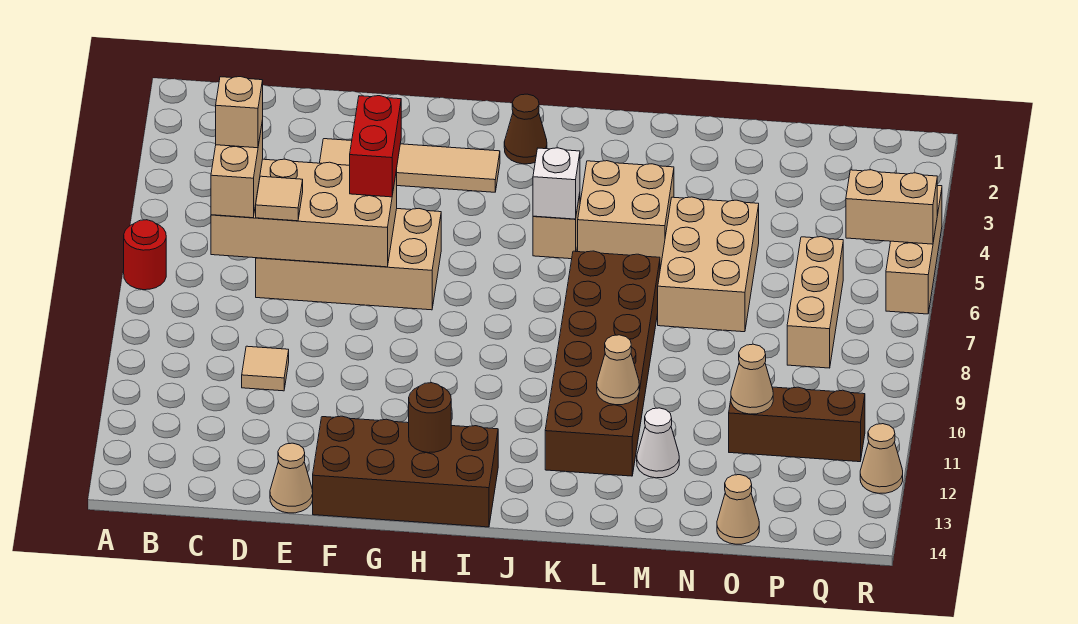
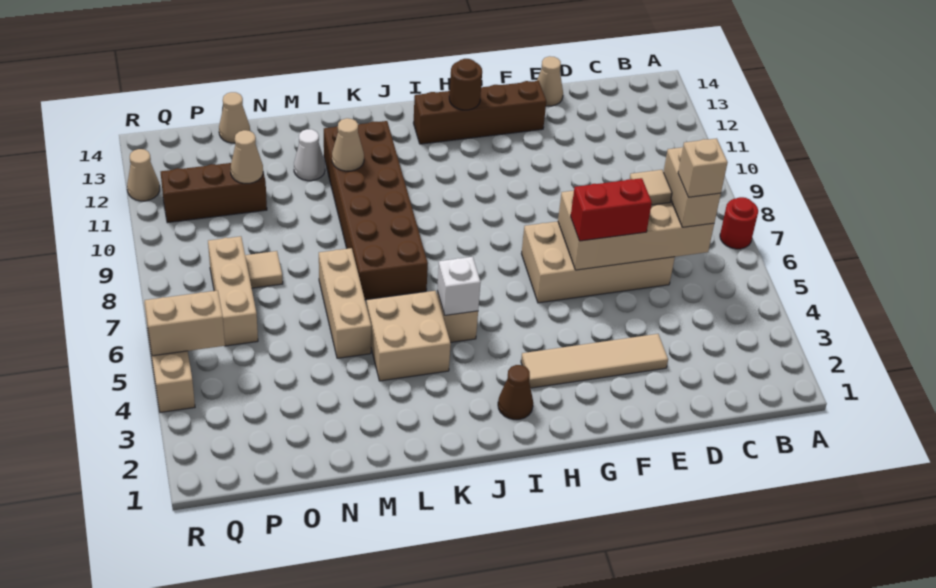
tan 1x1 tile [242,346,289,391] -> tan 1x1 tile moved to [245,251,283,288]
red 1x2 brick [350,96,401,197] -> red 1x2 brick turned to [571,178,652,241]
brown 2x4 brick [313,416,498,527] -> brown 1x4 brick [414,81,546,144]
tan 2x3 brick [658,197,759,332] -> tan 1x3 brick [319,248,371,358]

